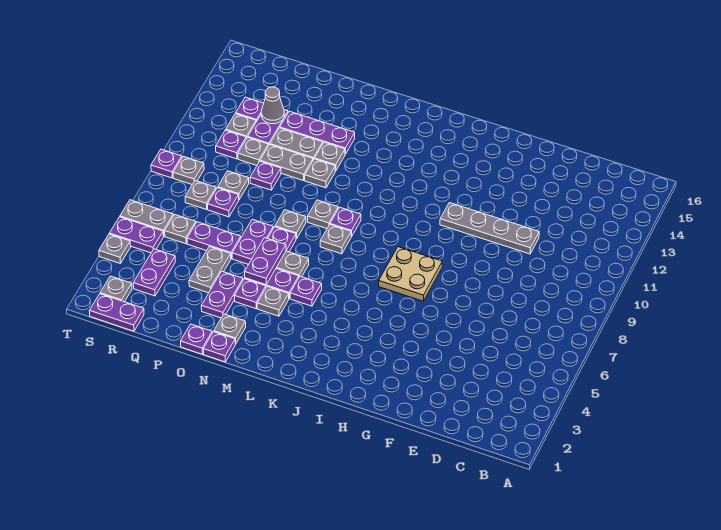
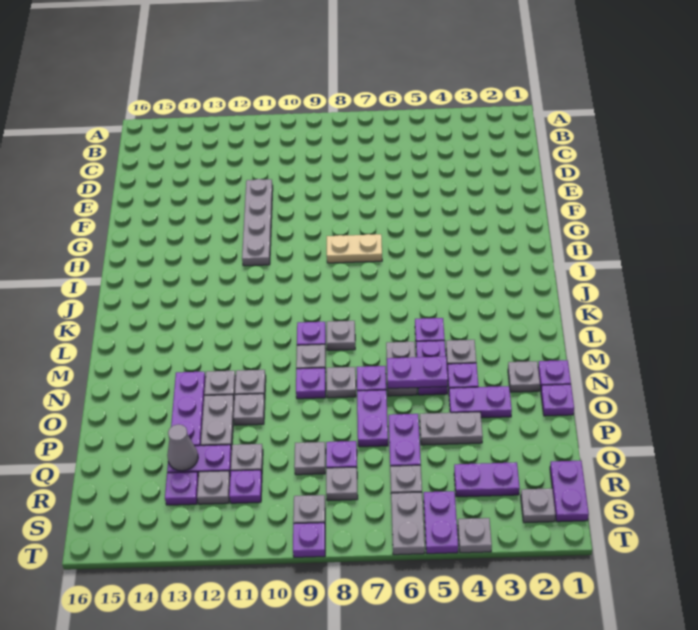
tan 2x2 plate [379,247,442,301] -> tan 1x2 plate [327,234,382,263]
purple 1x2 plate [232,219,273,264] -> purple 1x2 plate turned to [357,390,388,447]
grey 1x2 plate [260,145,313,181] -> grey 1x1 plate [234,394,265,425]
purple 1x1 plate [250,161,281,190] -> purple 1x1 plate moved to [296,368,326,399]

